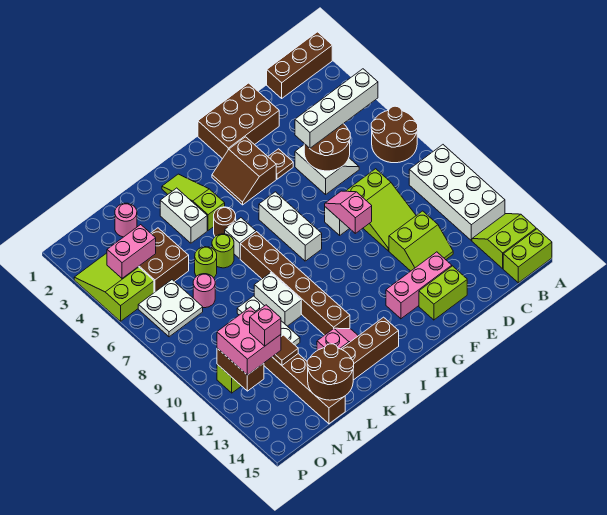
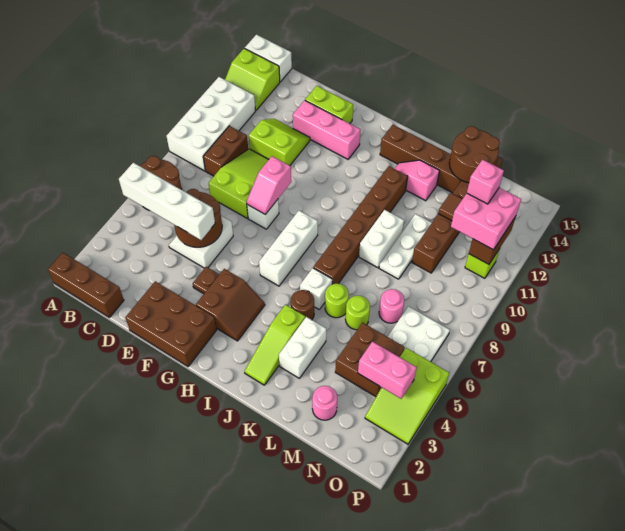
lime 1x2 brick [503,229,552,283] -> white 1x2 brick [245,35,292,82]
none -> brown 1x2 brick [203,126,248,176]

